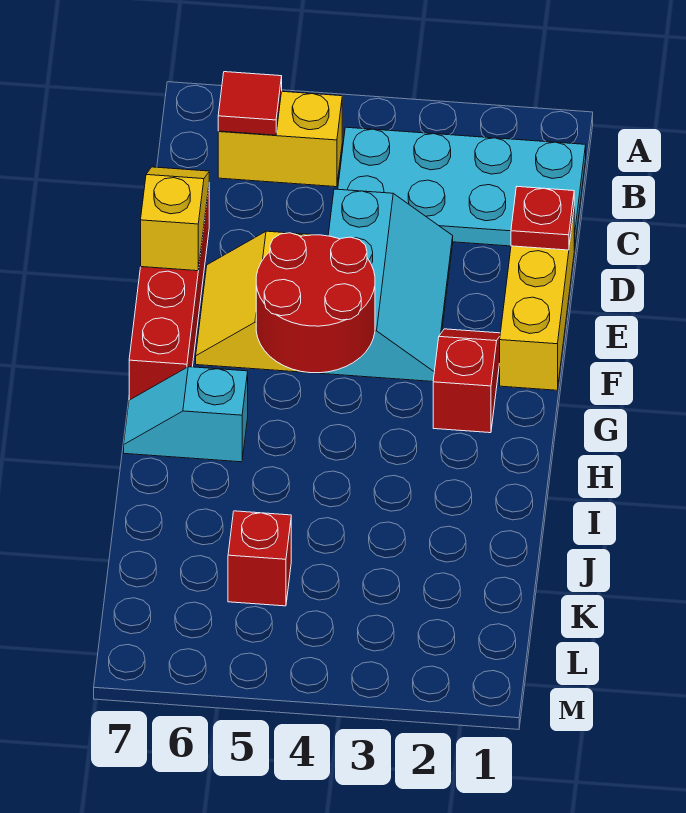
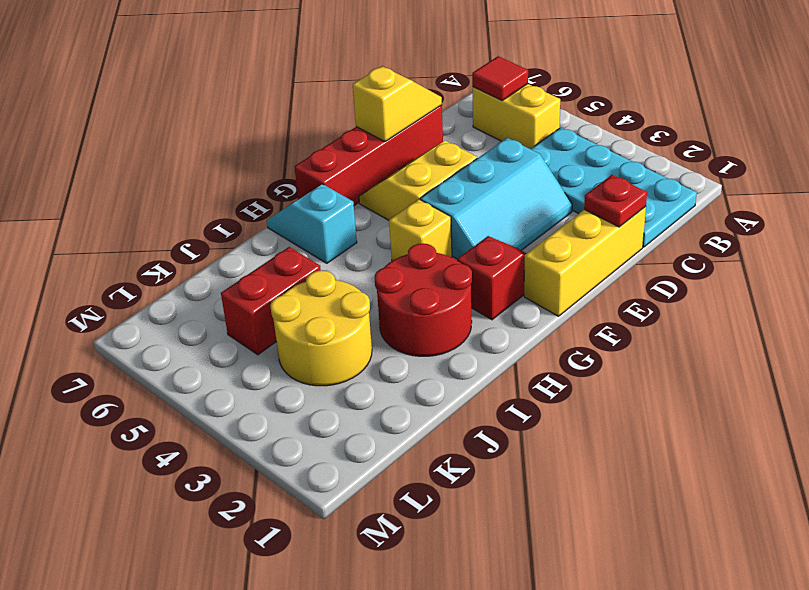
red 2x2 round brick [256,233,375,373] -> red 2x2 round brick moved to [375,243,472,356]
none -> yellow 1x1 brick [389,199,452,261]
none -> yellow 2x2 round brick [270,270,372,386]
red 1x1 brick [228,511,291,606] -> red 1x2 brick [221,247,321,355]

